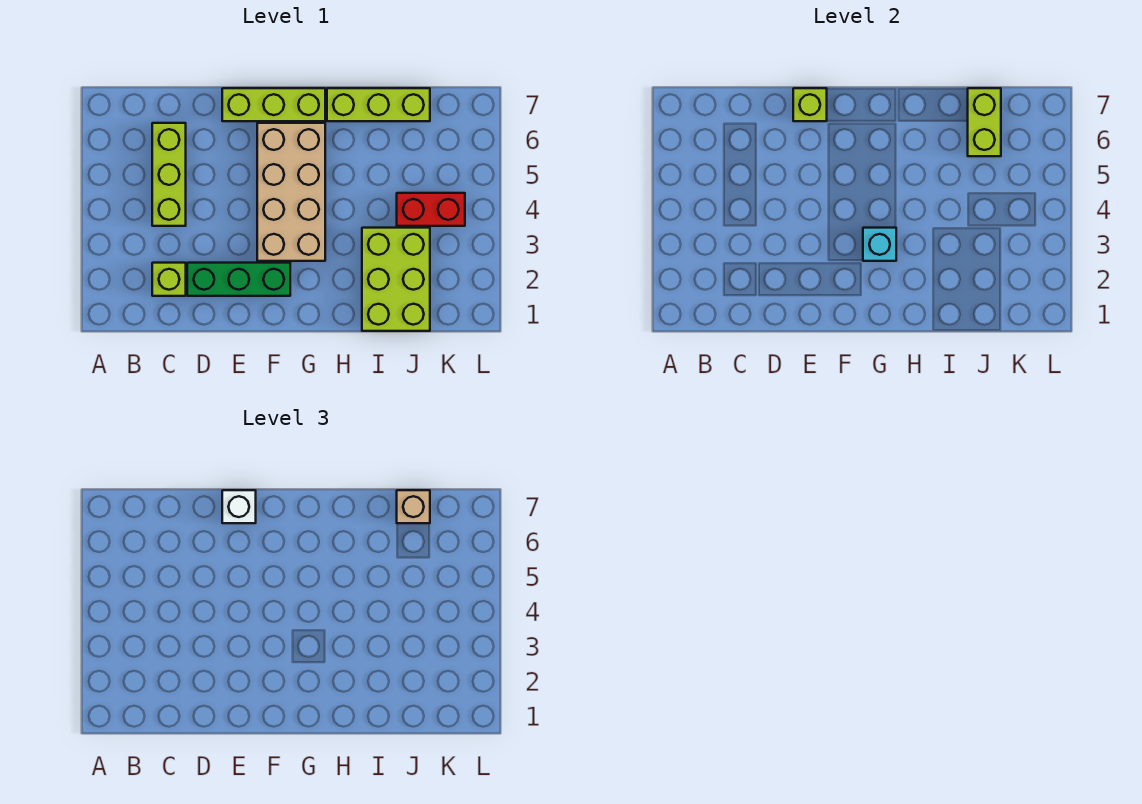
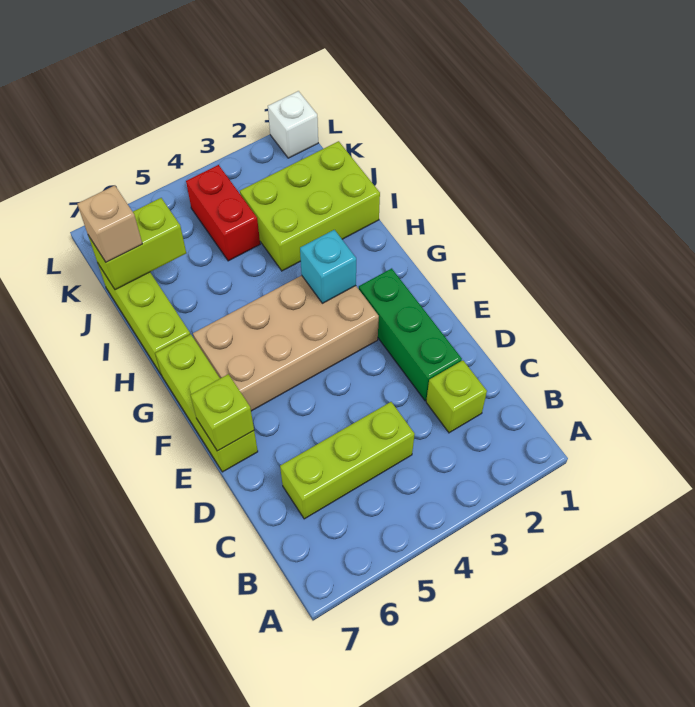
white 1x1 brick [222,490,256,523] -> white 1x1 brick moved to [268,91,318,158]

